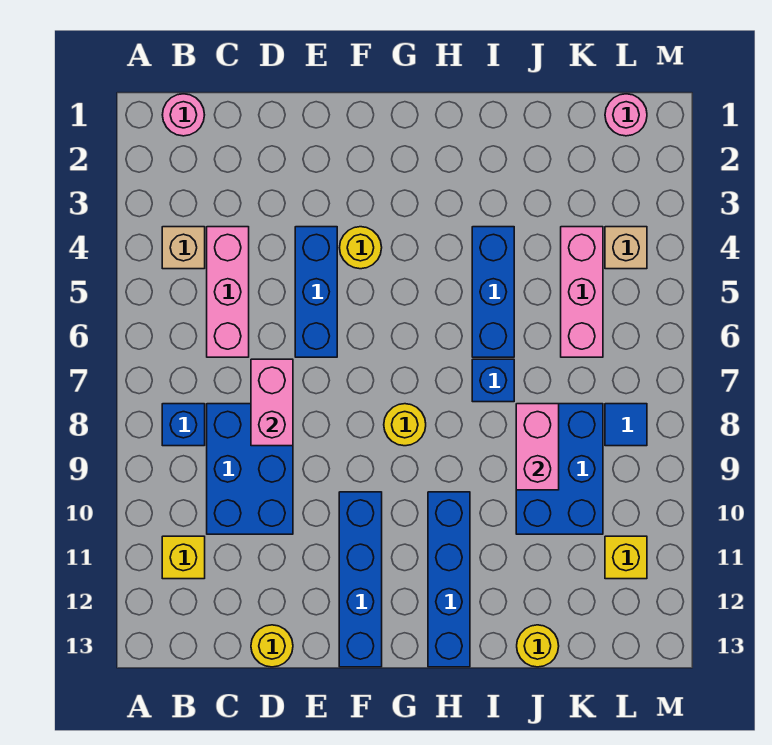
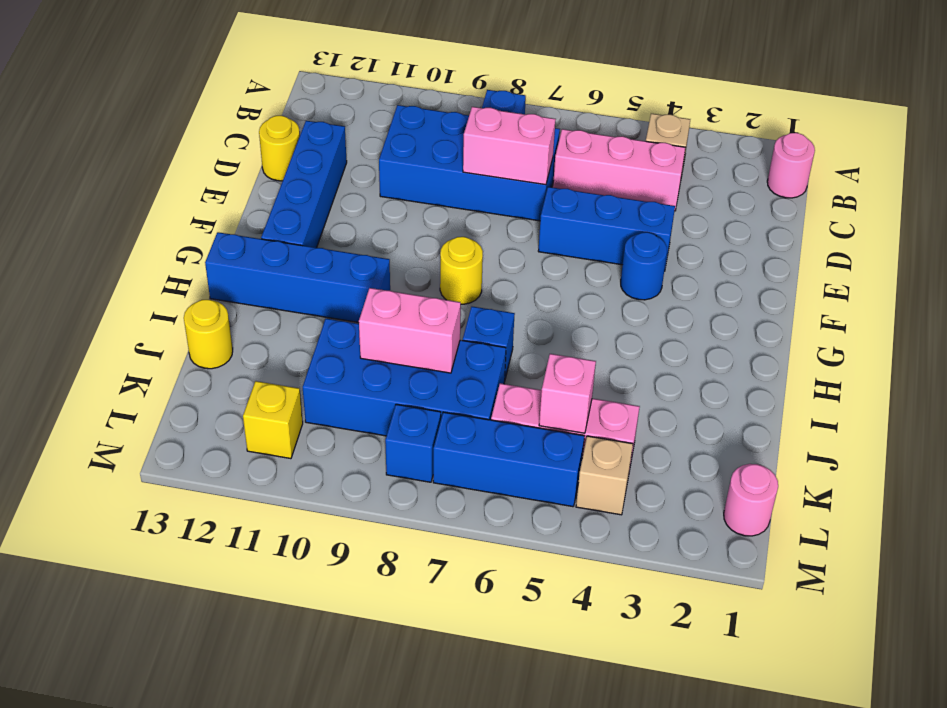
yellow 1x1 brick [162,536,205,579] -> none
blue 2x3 brick [207,404,293,534] -> blue 2x4 brick [379,105,560,221]
yellow 1x1 round brick [339,227,382,269] -> blue 1x1 round brick [621,232,667,300]
blue 1x4 brick [339,492,382,667] -> blue 1x4 brick turned to [261,121,347,248]
blue 1x3 brick [472,227,514,357] -> blue 1x3 brick moved to [433,412,584,507]
blue 2x3 brick [516,404,603,534] -> blue 2x4 brick [303,319,506,436]
none -> pink 1x1 brick [539,354,596,433]
blue 1x1 tile [605,404,647,446] -> blue 1x1 brick [385,404,441,482]

